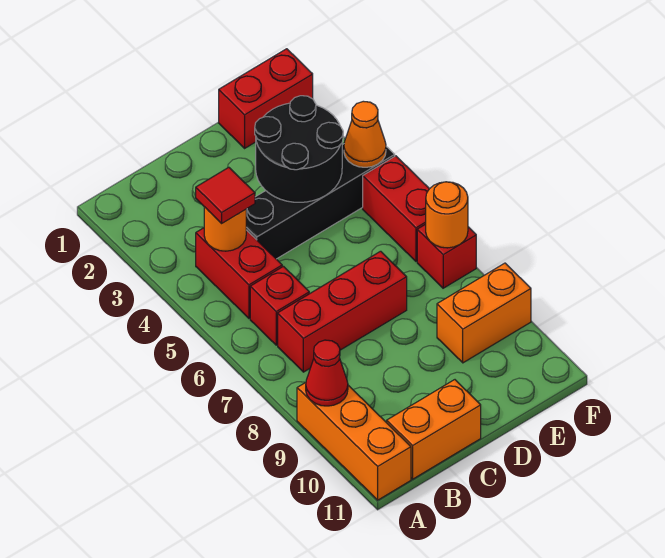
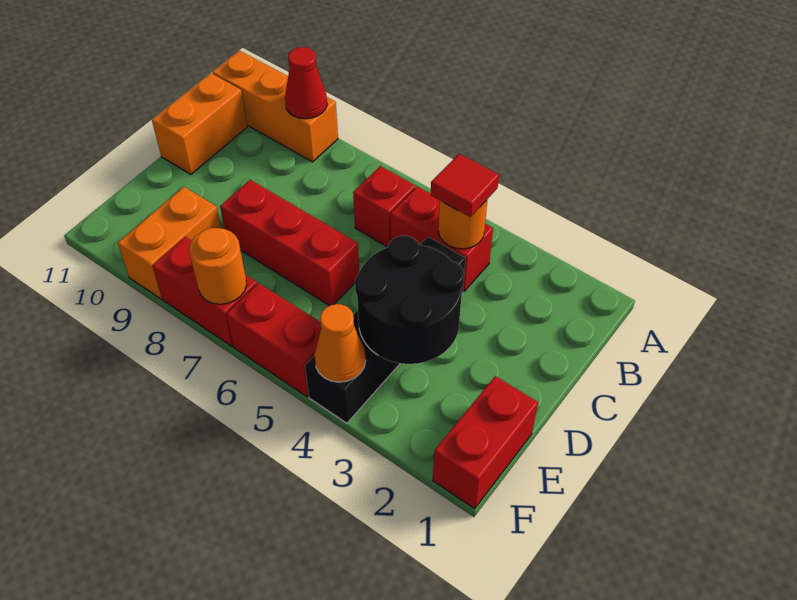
red 1x3 brick [278,251,407,372] -> red 1x3 brick turned to [220,180,359,306]
red 1x1 brick [417,224,476,288] -> red 1x2 brick [153,237,257,346]

